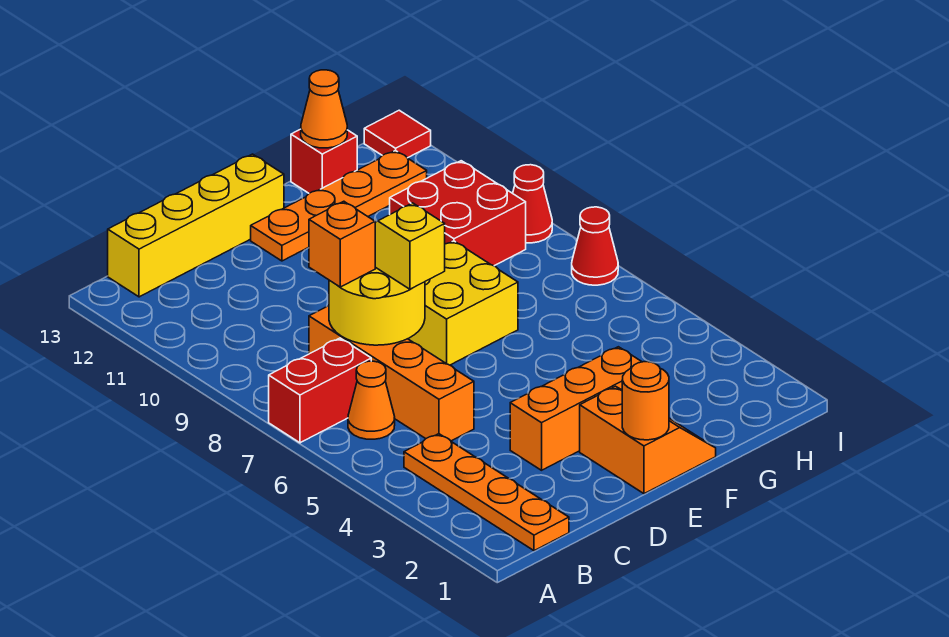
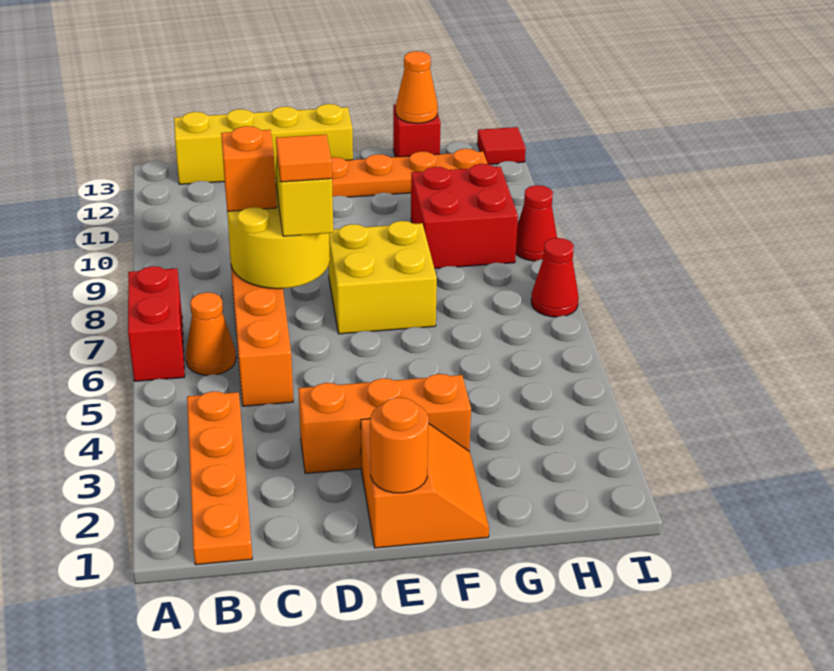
red 1x2 brick [269,338,371,443] -> red 1x2 brick turned to [128,266,185,381]
none -> orange 1x1 tile [276,134,332,182]

